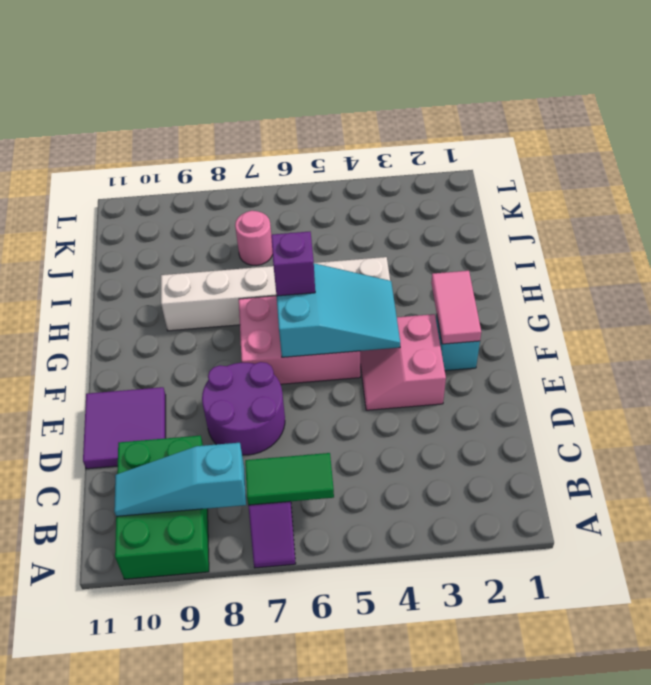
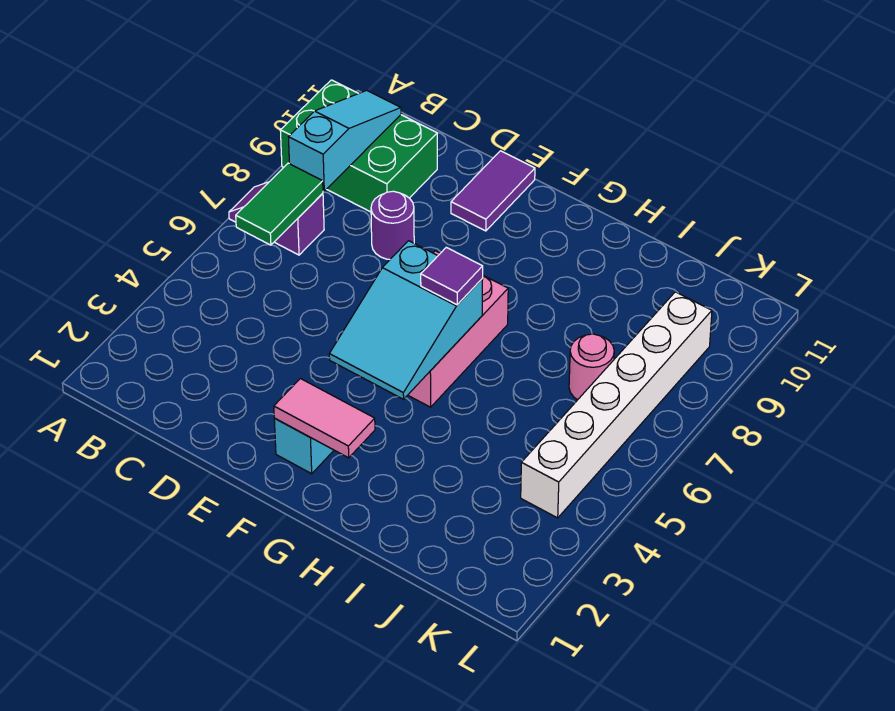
purple 2x2 round brick [202,362,285,455] -> purple 1x1 round brick [371,191,414,259]
purple 2x2 tile [83,387,166,469] -> purple 1x2 tile [451,151,535,231]
pink 2x2 slope [360,314,446,410] -> none
purple 1x1 brick [271,232,315,296] -> purple 1x1 tile [421,247,483,305]
white 1x6 brick [161,257,390,331] -> white 1x6 brick moved to [521,292,712,518]

